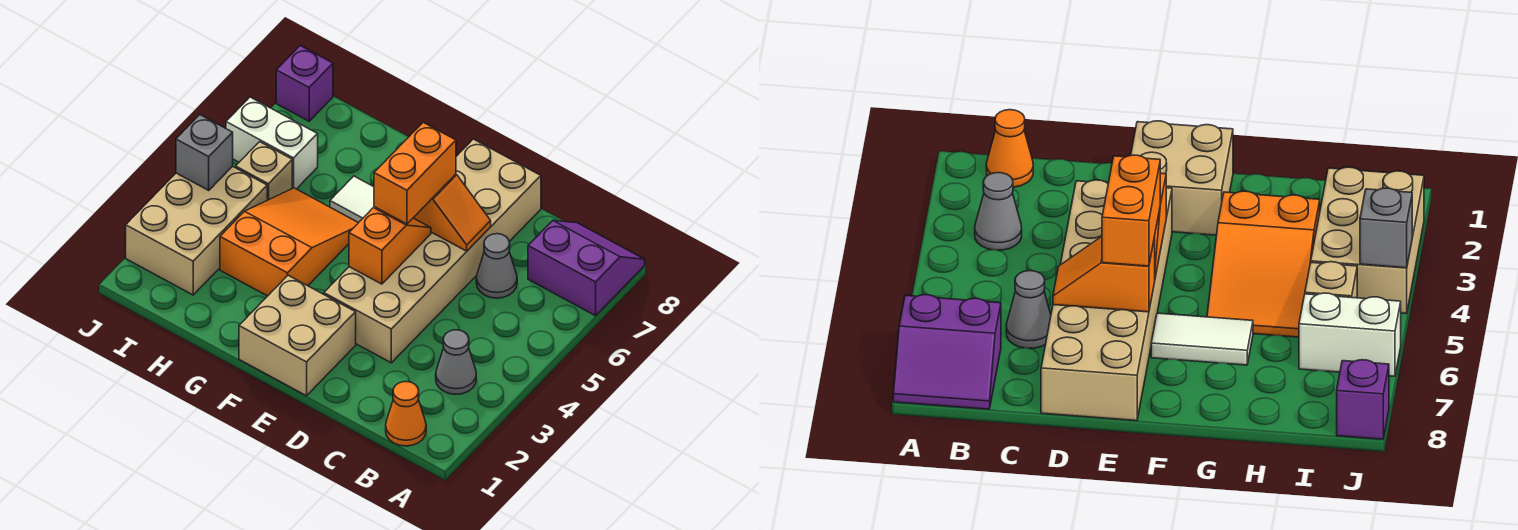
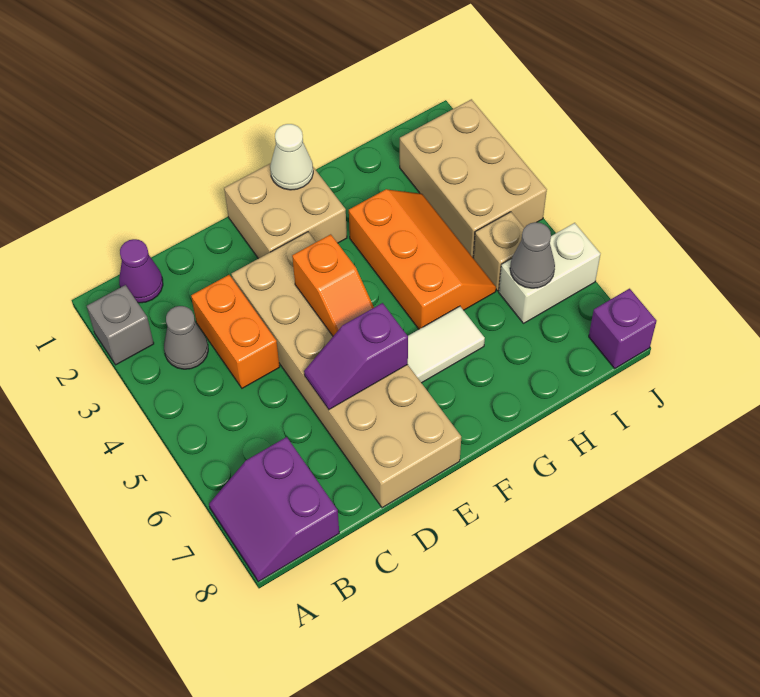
purple 2x2 slope [528,220,645,316] -> purple 2x2 slope turned to [209,437,339,582]
orange 1x1 cone [386,382,426,446] -> purple 1x1 cone [119,239,163,303]
grey 1x1 cone [476,234,517,298] -> grey 1x1 cone moved to [510,222,555,288]
orange 1x2 slope [414,174,491,251] -> purple 1x2 slope [304,303,408,409]
orange 1x2 brick [374,122,456,224] -> orange 1x2 brick moved to [191,275,280,388]
none -> white 1x1 cone [270,124,313,190]
orange 2x3 slope [220,188,358,296] -> orange 2x3 slope turned to [349,189,496,329]
grey 1x1 brick [176,115,233,190] -> grey 1x1 brick moved to [87,285,154,365]

